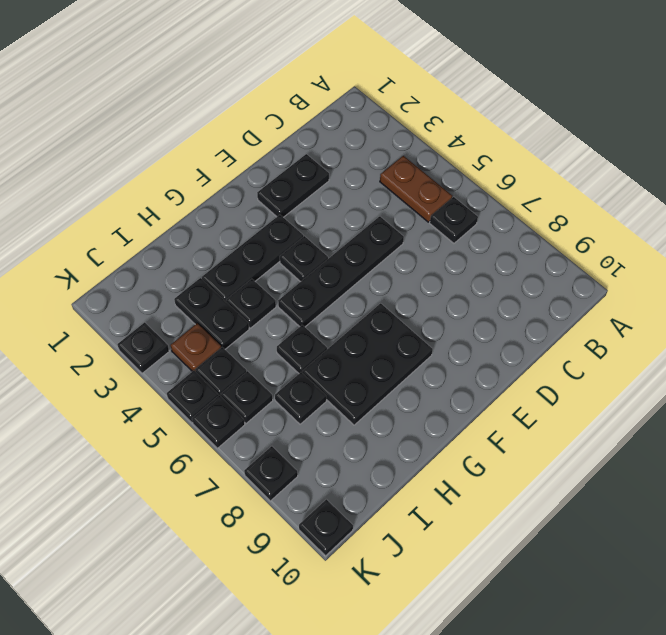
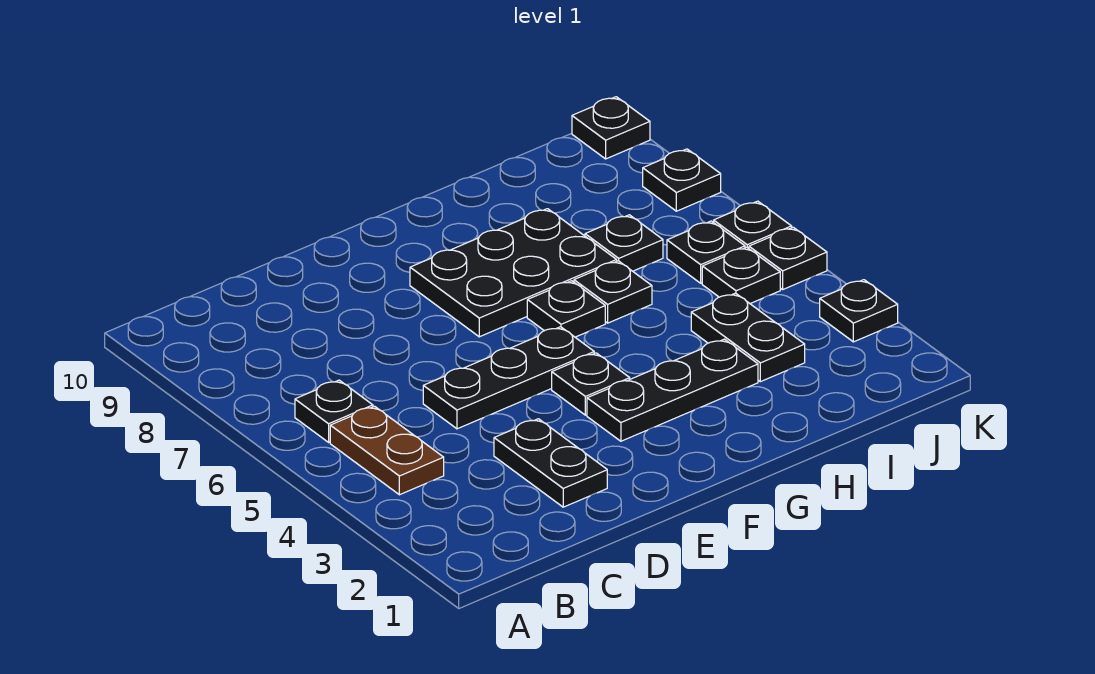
black 1x2 plate [257,154,329,217] -> black 1x2 plate turned to [494,419,607,507]
black 1x4 plate [278,216,404,327] -> black 1x3 plate [423,327,594,429]
black 1x1 plate [226,279,276,328] -> black 1x1 plate moved to [527,281,605,337]
brown 1x1 plate [171,323,221,372] -> none

